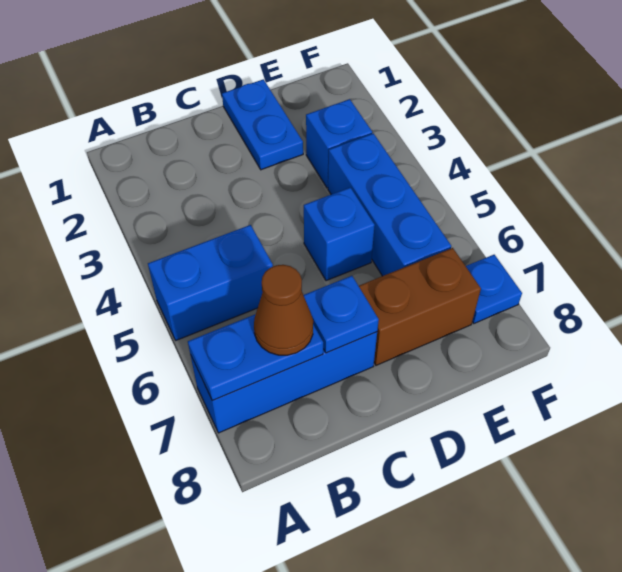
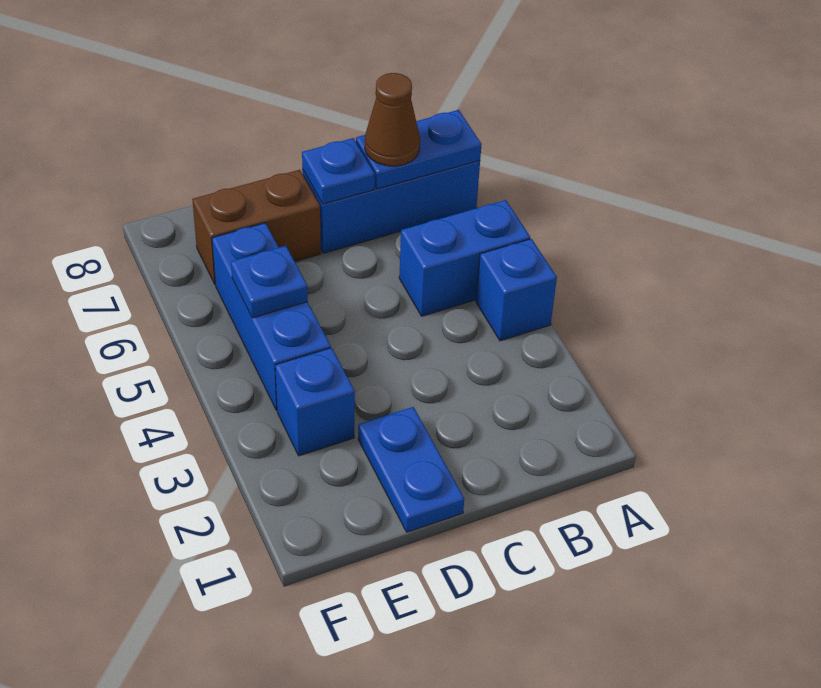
blue 1x1 brick [304,187,375,281] -> blue 1x1 brick moved to [476,239,557,341]
blue 1x1 plate [466,255,522,323] -> blue 1x1 plate moved to [231,246,308,318]

